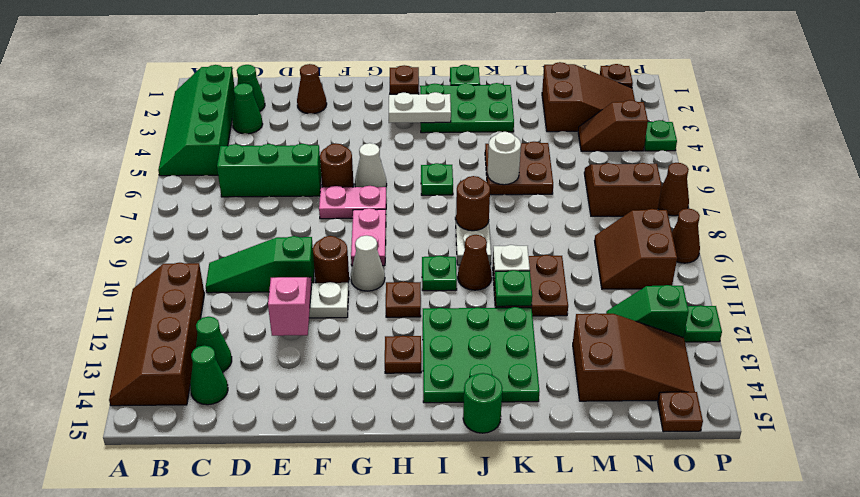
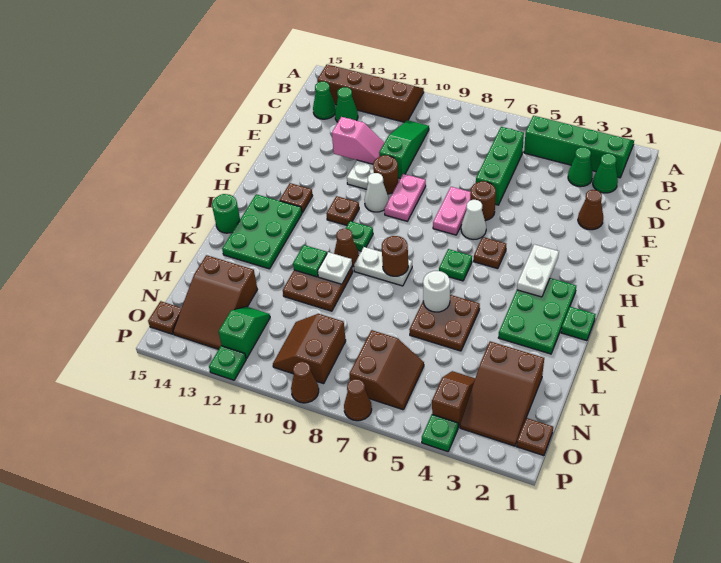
pink 1x2 plate [351,208,386,266] -> pink 1x2 plate turned to [384,174,426,221]
brown 1x1 plate [390,65,419,94] -> brown 1x1 plate moved to [474,237,506,269]
green 3x3 plate [423,307,540,403] -> green 2x3 plate [222,194,302,269]
brown 2x2 slope [595,209,677,289] -> brown 2x2 slope turned to [273,314,346,384]

